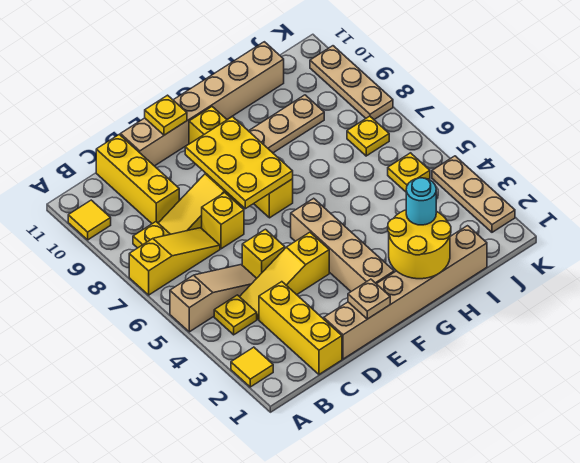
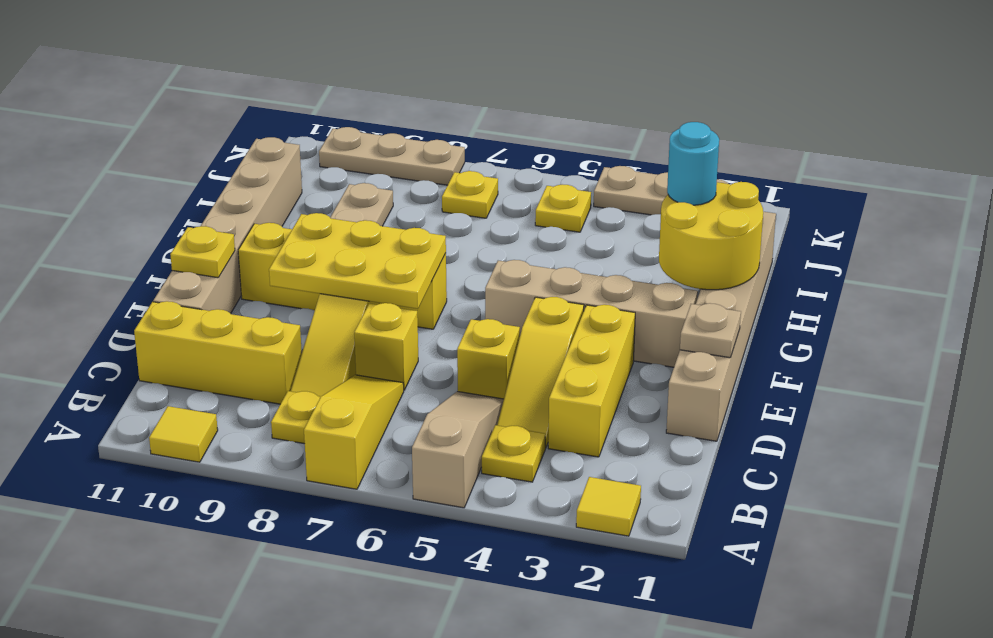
yellow 1x3 brick [259,282,342,374] -> yellow 1x3 brick turned to [548,305,635,457]

